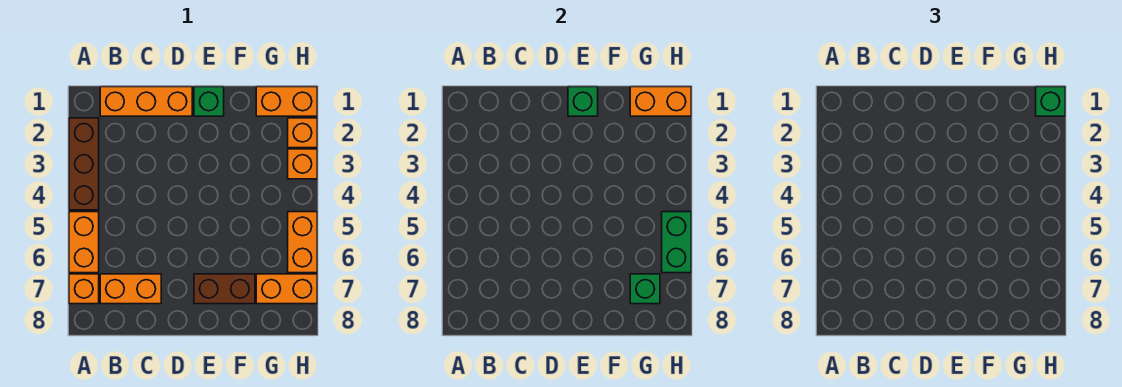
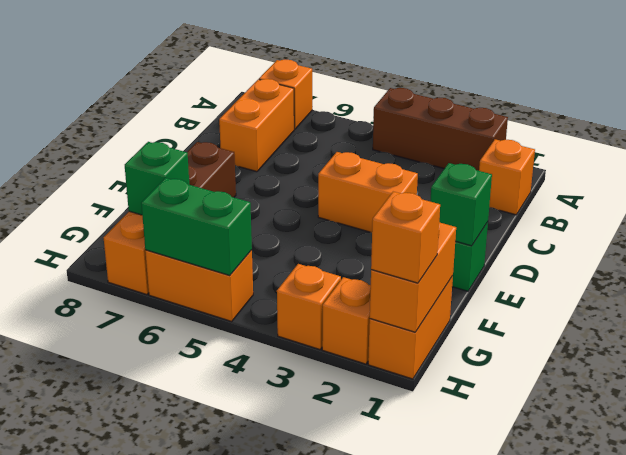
orange 1x2 brick [69,212,99,273] -> orange 1x2 brick moved to [318,152,418,233]
orange 1x3 brick [100,87,192,116] -> orange 1x1 brick [479,139,535,215]
green 1x1 brick [1036,87,1065,116] -> orange 1x1 brick [371,192,440,283]

